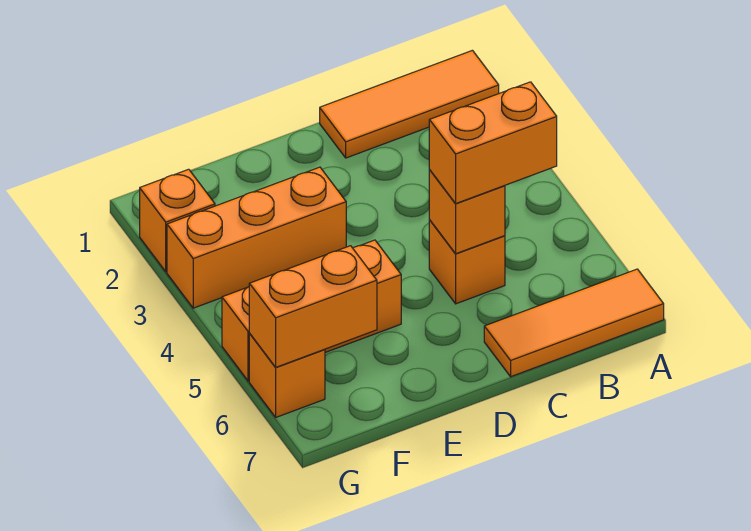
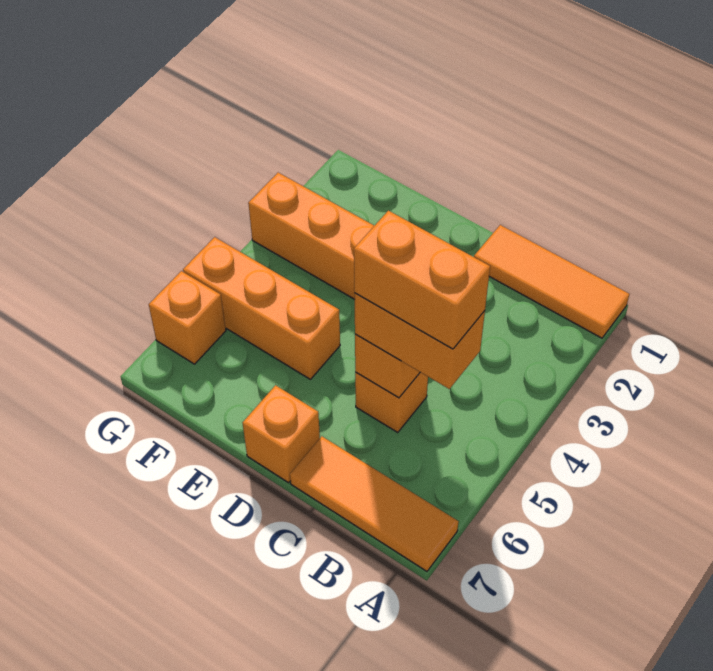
orange 1x2 brick [249,246,377,367] -> orange 1x2 brick moved to [354,211,490,349]
orange 1x1 brick [140,169,215,272] -> orange 1x1 brick moved to [243,385,320,483]

